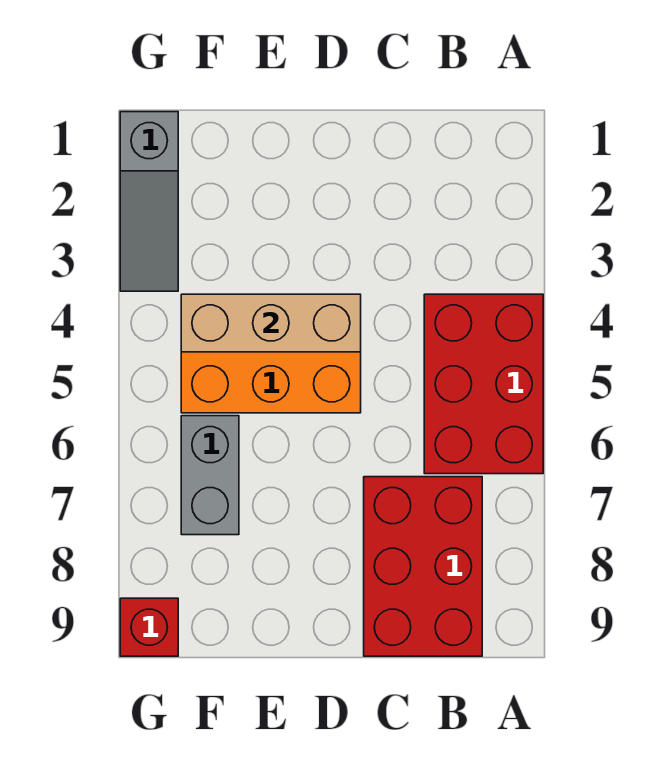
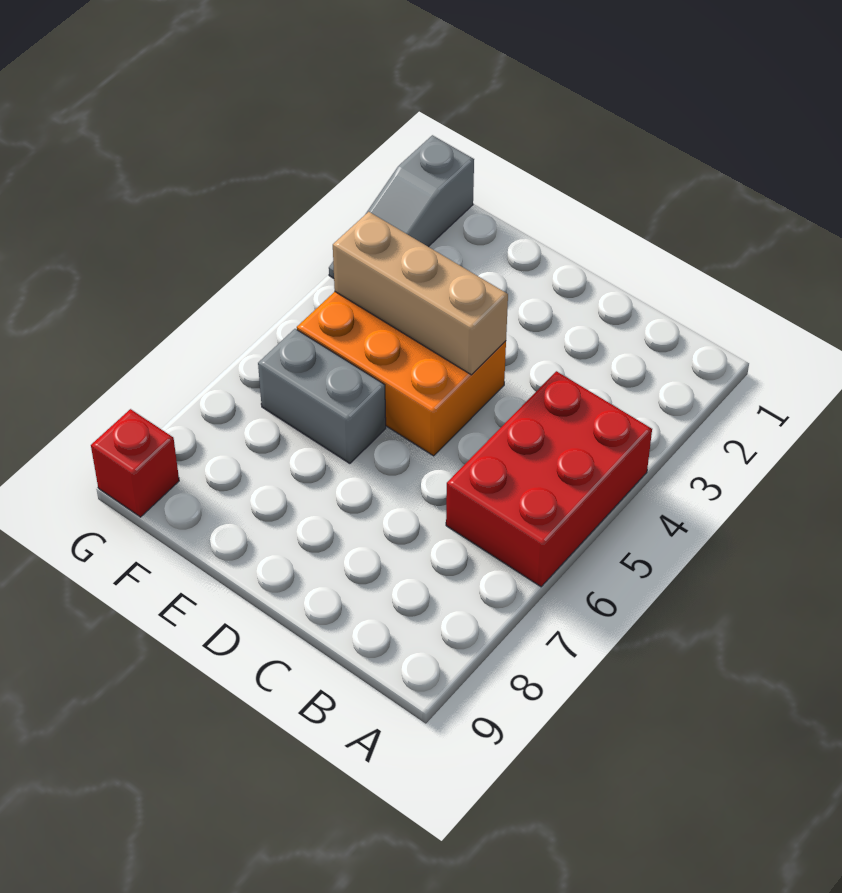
red 2x3 brick [364,477,482,656] -> none
grey 1x2 brick [181,416,239,535] -> grey 1x2 brick turned to [258,329,386,463]

